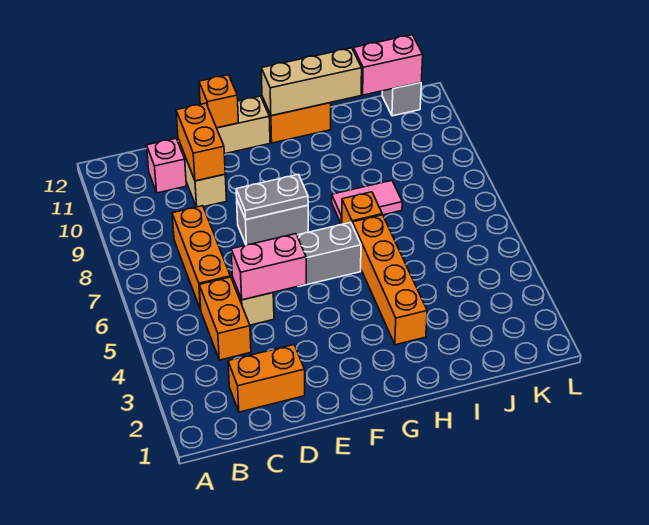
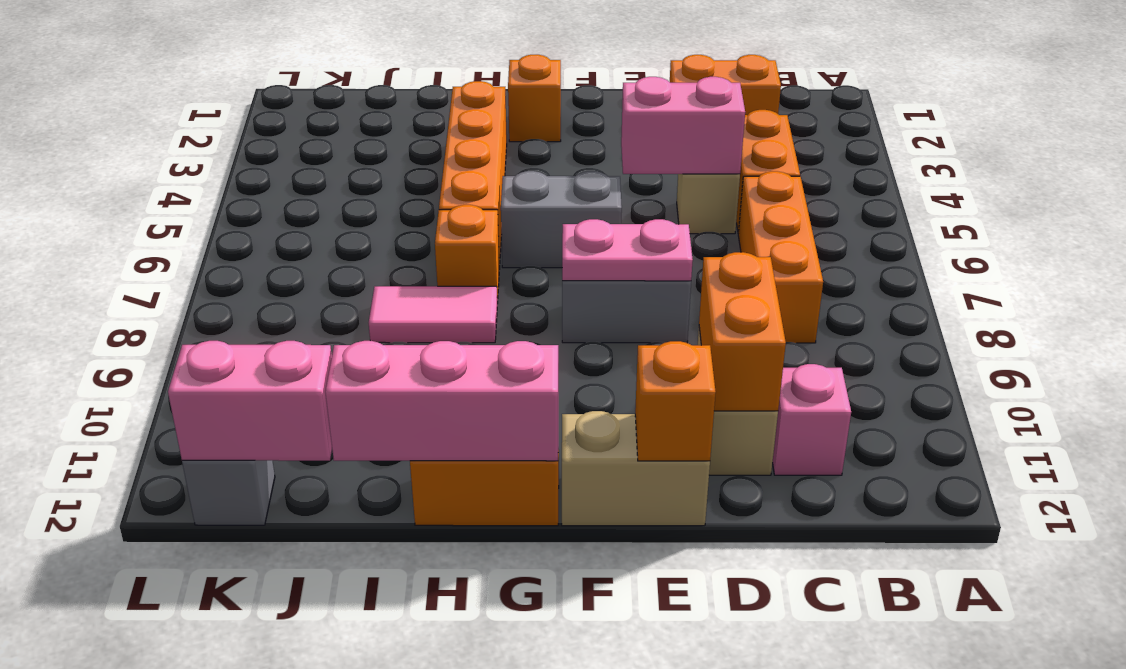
grey 1x2 plate [236,175,308,220] -> pink 1x2 plate [562,219,693,281]
none -> orange 1x1 brick [508,55,561,142]
tan 1x3 brick [261,48,362,116] -> pink 1x3 brick [325,341,558,461]

